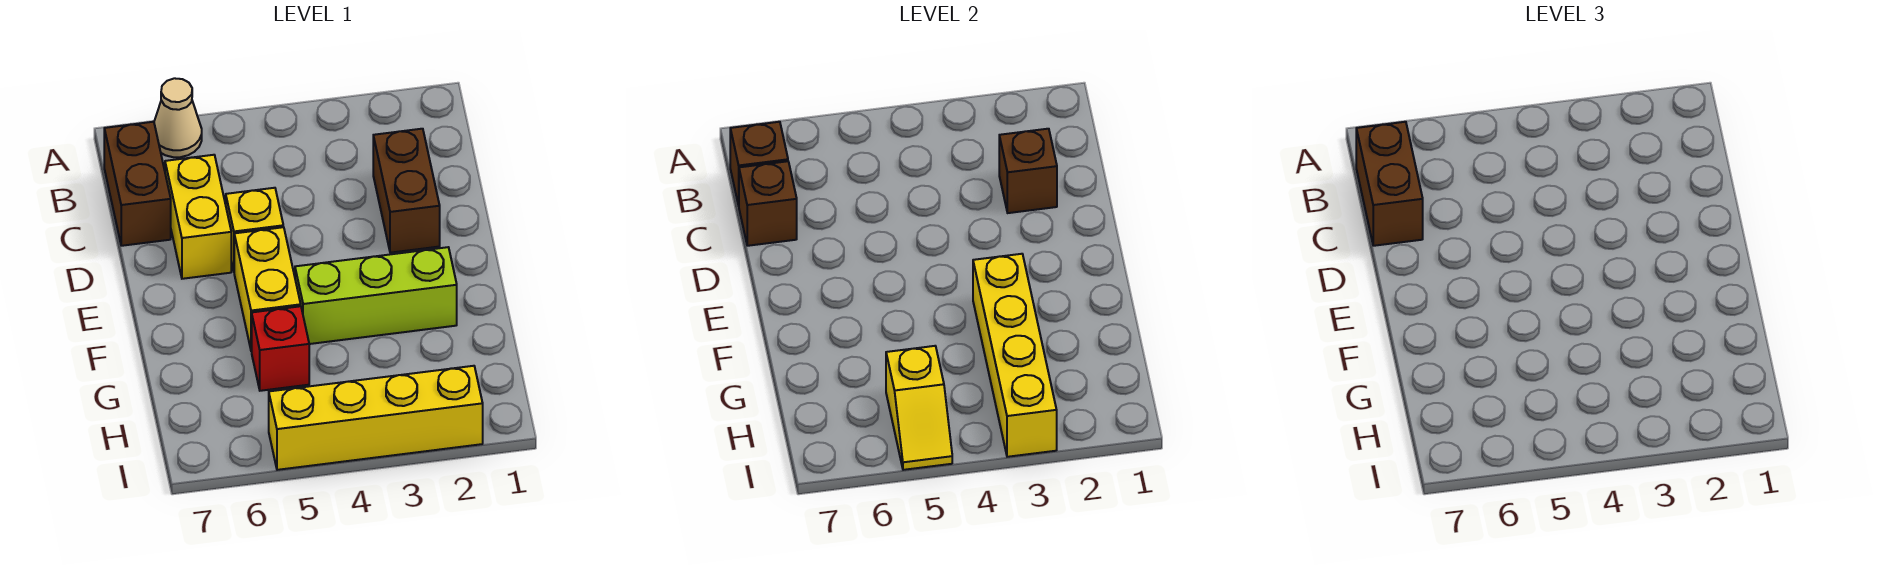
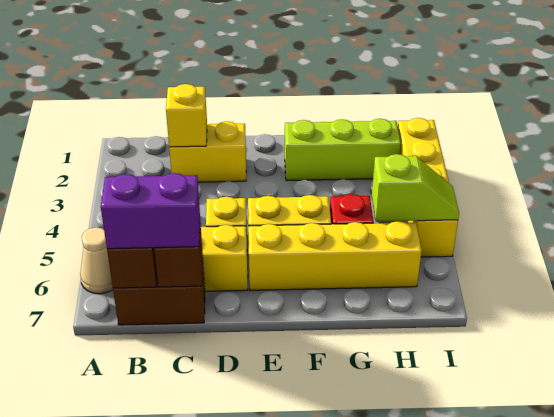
brown 1x2 brick [1356,122,1423,246] -> purple 1x2 brick [101,173,200,249]
brown 1x2 brick [373,129,440,253] -> yellow 1x2 brick [169,121,246,182]
brown 1x1 brick [999,129,1057,213] -> yellow 1x1 brick [166,84,207,147]
lime 1x3 brick [295,247,457,344] -> lime 1x3 brick turned to [285,119,401,181]
yellow 1x4 brick [973,254,1057,457] -> yellow 1x4 brick moved to [248,221,422,290]
yellow 1x2 slope [886,346,952,470] -> lime 1x2 slope [372,154,459,222]

